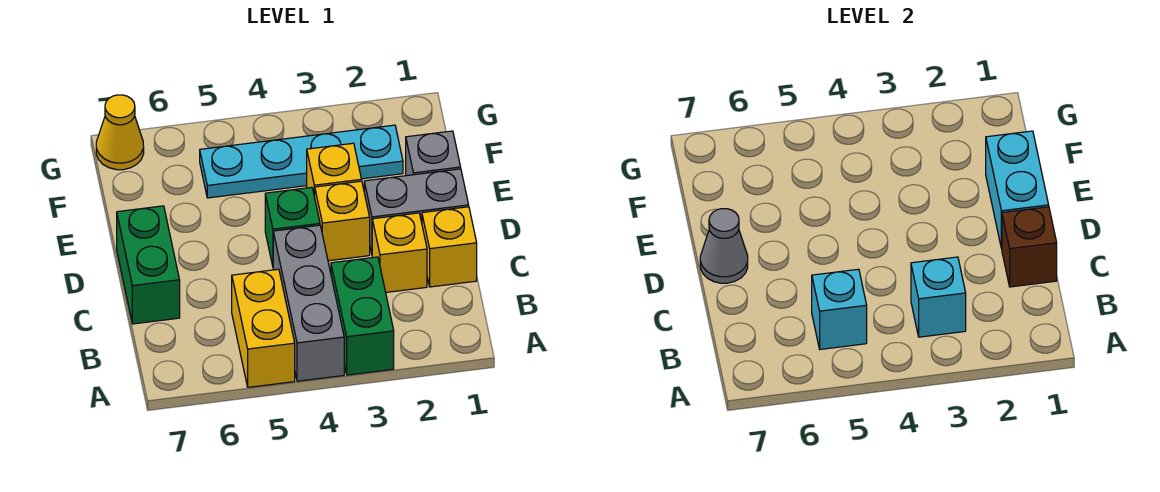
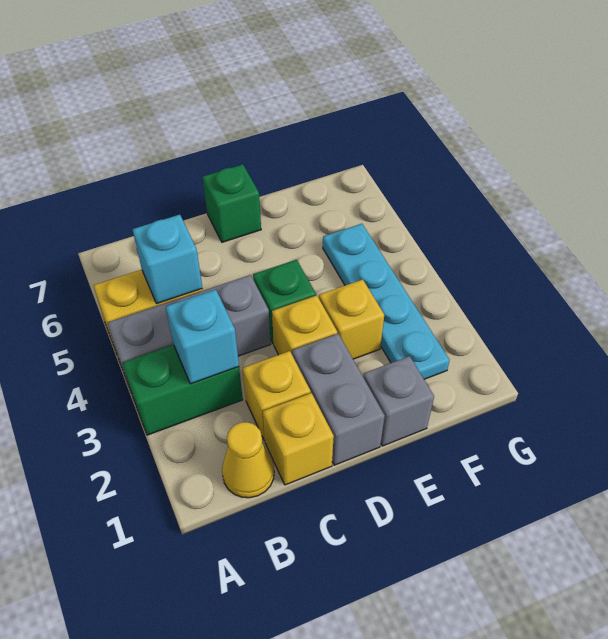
brown 1x1 brick [1002,207,1057,287] -> none
green 1x2 brick [117,206,180,324] -> green 1x1 brick [203,164,261,242]
cyan 1x2 brick [986,131,1049,249] -> none
grey 1x1 cone [700,209,748,283] -> none
yellow 1x1 cone [96,95,144,170] -> yellow 1x1 cone moved to [222,422,274,498]

